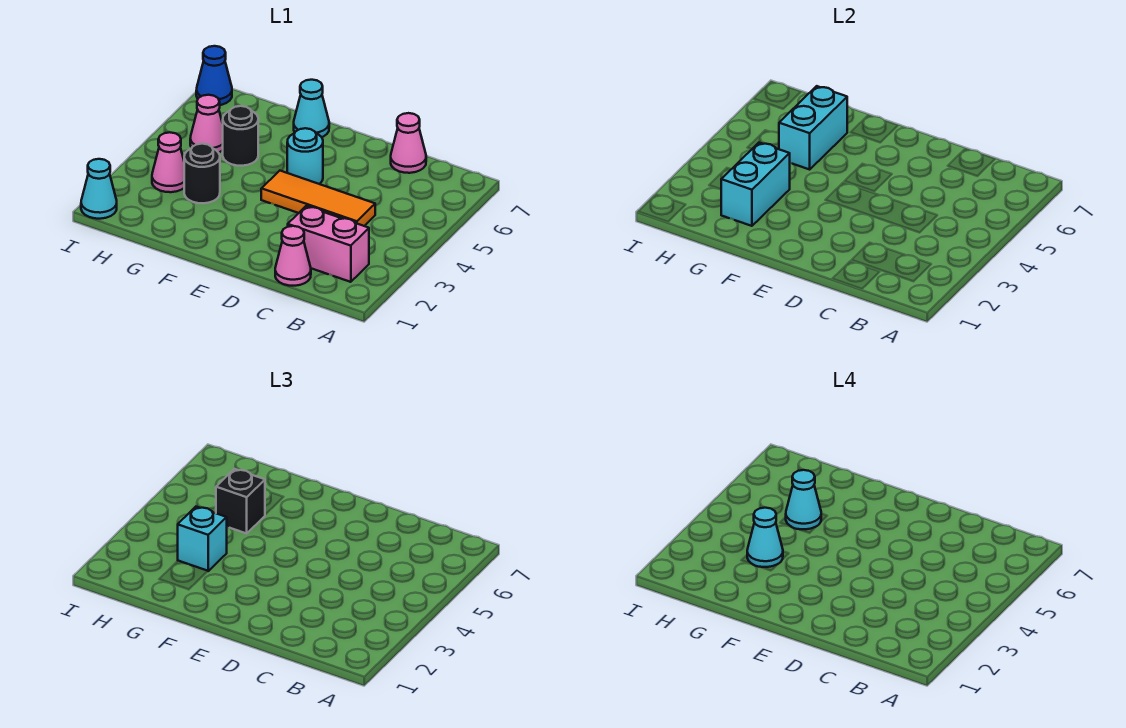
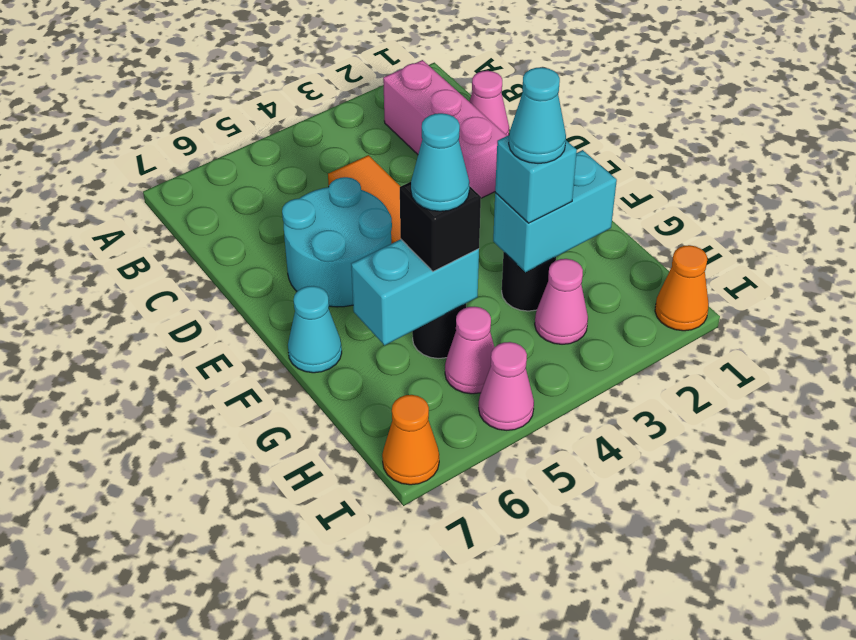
pink 1x2 brick [288,206,369,282] -> pink 1x3 brick [383,60,507,198]
pink 1x1 cone [391,113,426,173] -> pink 1x1 cone moved to [479,342,534,430]
cyan 1x1 round brick [287,128,323,184] -> cyan 2x2 round brick [282,177,392,307]
cyan 1x1 cone [81,159,117,219] -> orange 1x1 cone [655,245,709,331]
blue 1x1 cone [196,46,232,105] -> orange 1x1 cone [382,395,439,485]

